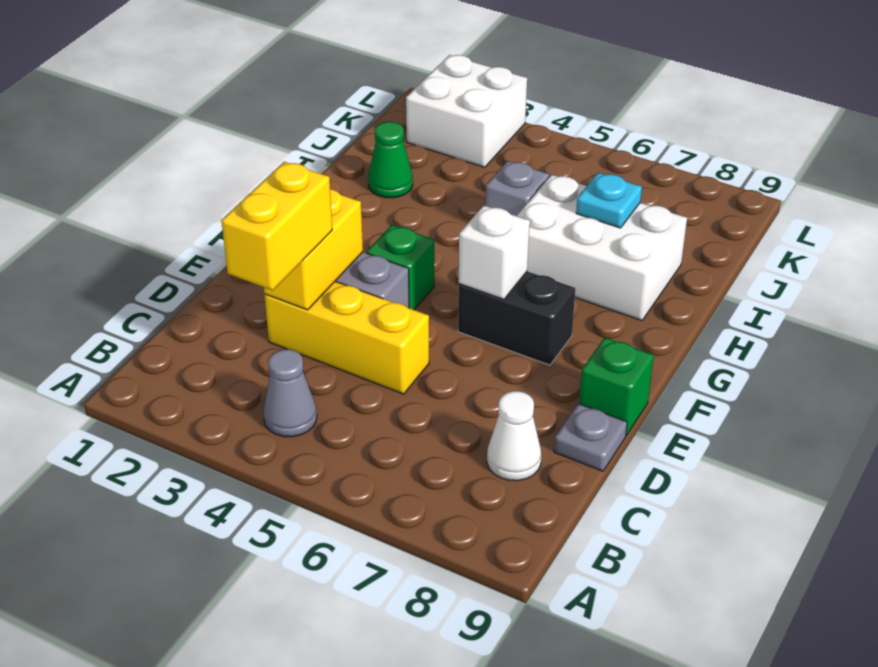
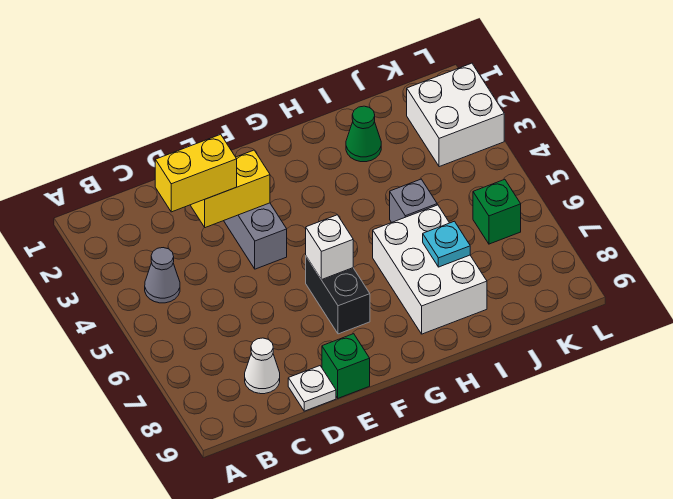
yellow 1x3 brick [264,281,429,394] -> none
grey 1x1 plate [554,404,627,471] -> white 1x1 plate [288,366,336,411]
green 1x1 brick [367,225,434,310] -> green 1x1 brick moved to [473,179,521,244]

